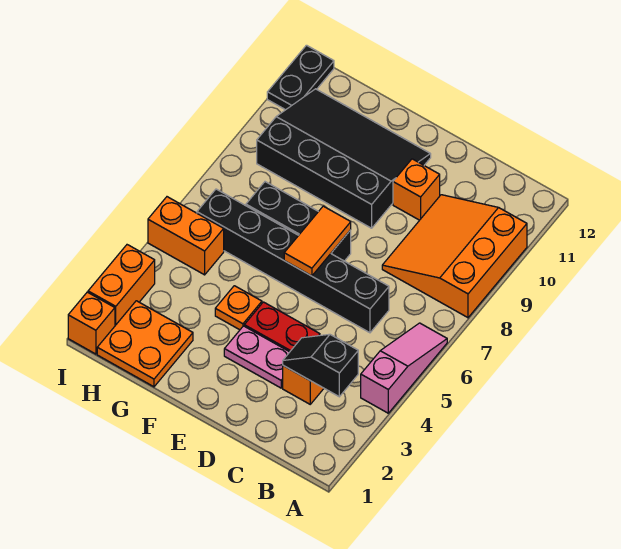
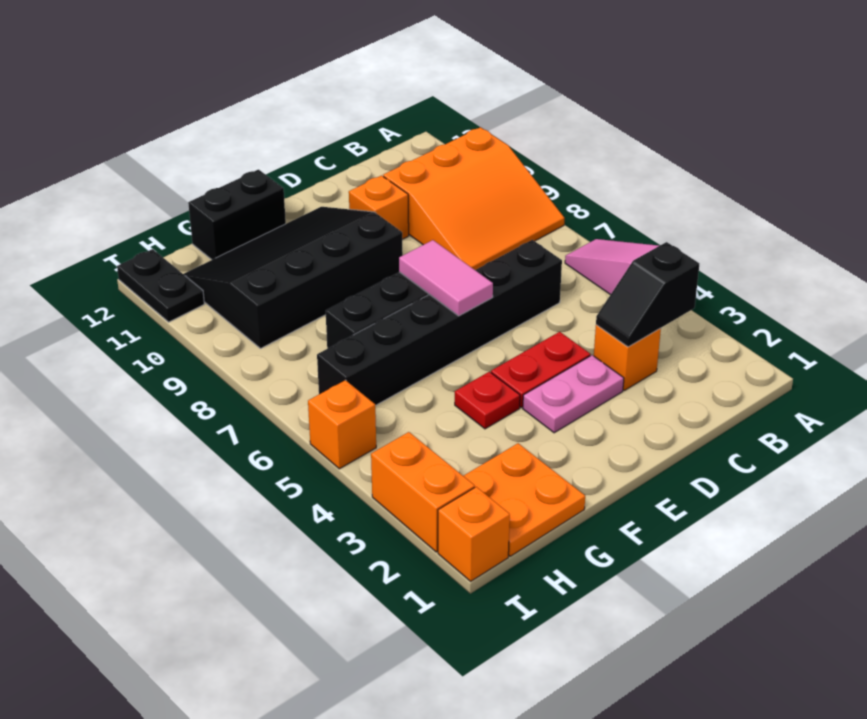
orange 3x3 slope [382,195,527,318] -> orange 3x3 slope turned to [383,127,564,270]
orange 1x2 tile [284,206,351,276] -> pink 1x2 tile [399,240,493,316]
orange 1x1 plate [215,286,262,330] -> red 1x1 plate [455,372,520,429]
none -> black 1x2 brick [188,170,286,260]
orange 1x2 brick [148,197,224,275] -> orange 1x1 brick [308,380,376,469]

